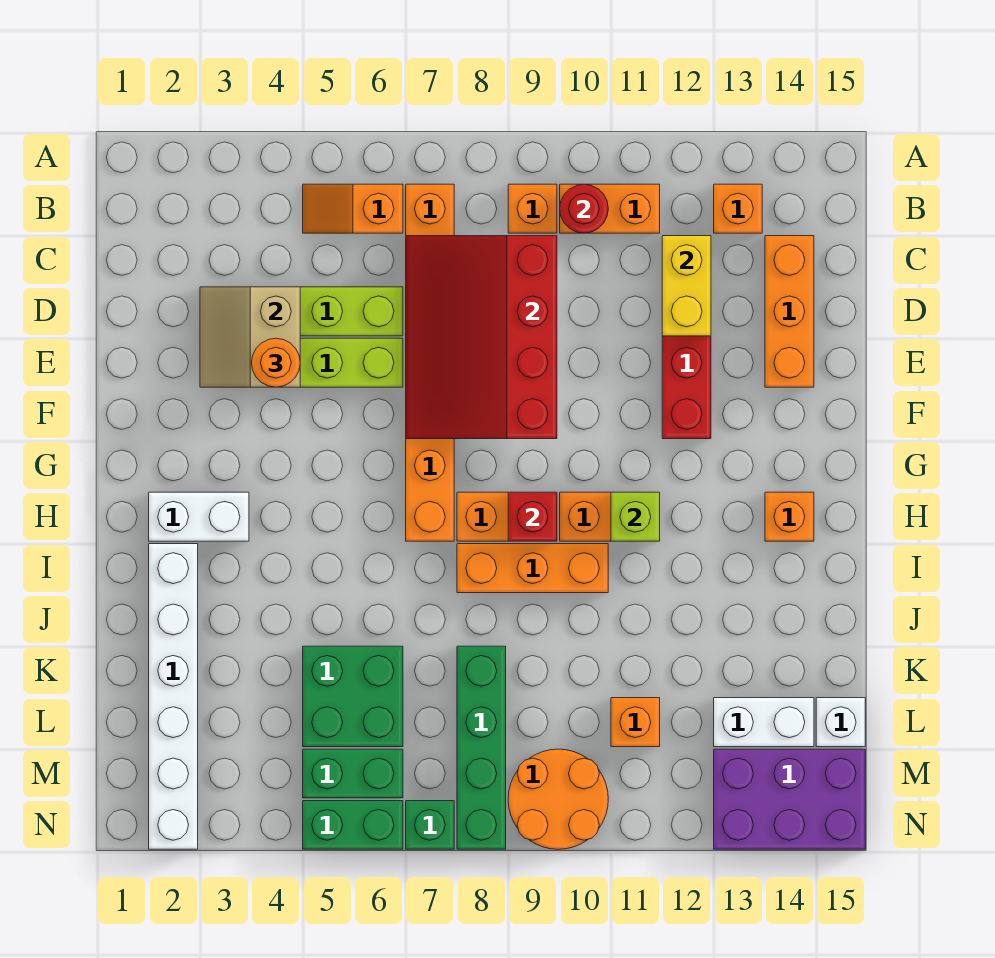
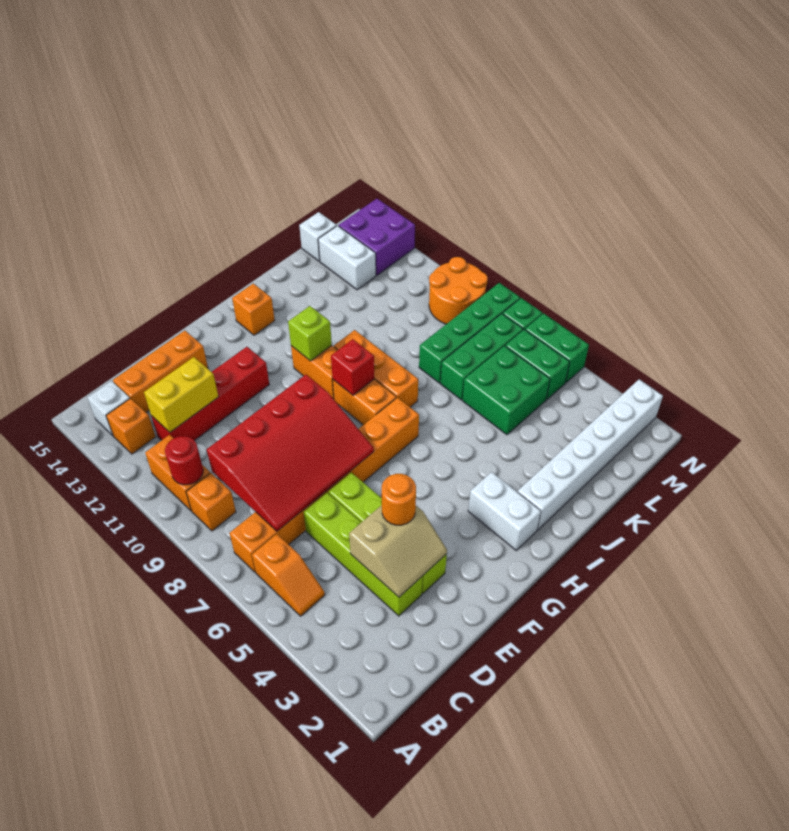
none -> white 1x1 brick [87,381,130,436]
none -> green 1x3 brick [441,314,523,400]
orange 1x1 brick [611,698,660,747] -> none
purple 2x3 brick [714,749,865,849] -> purple 2x2 brick [339,199,415,275]

